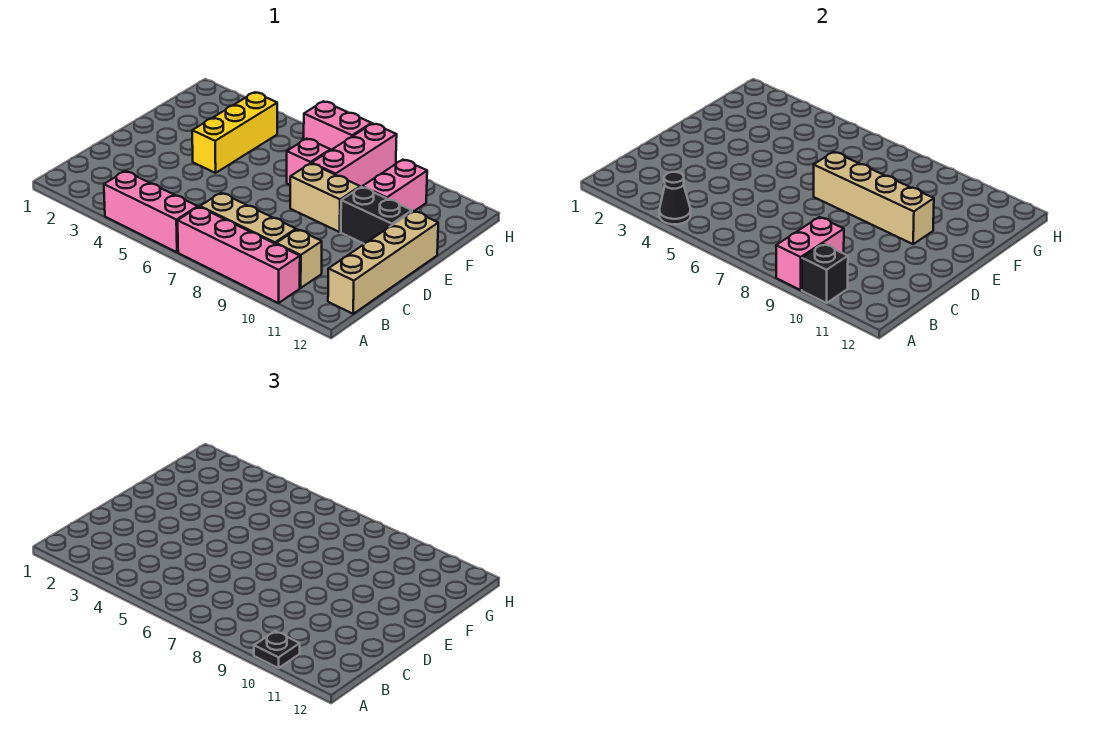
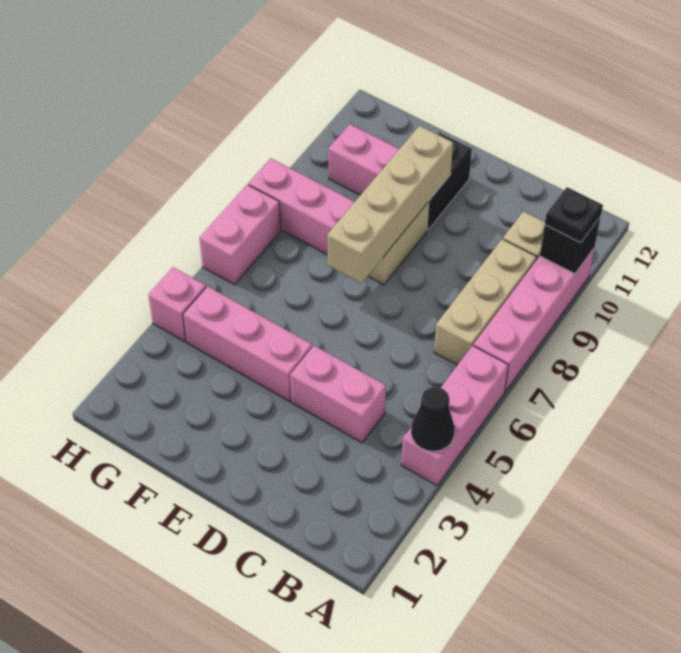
pink 1x2 brick [776,217,844,290] -> pink 1x2 brick moved to [290,346,386,443]
tan 1x4 brick [328,211,438,314] -> none
yellow 1x3 brick [192,92,277,173] -> pink 1x3 brick [183,286,312,401]
pink 1x1 brick [287,139,330,185] -> pink 1x1 brick moved to [148,267,206,342]

